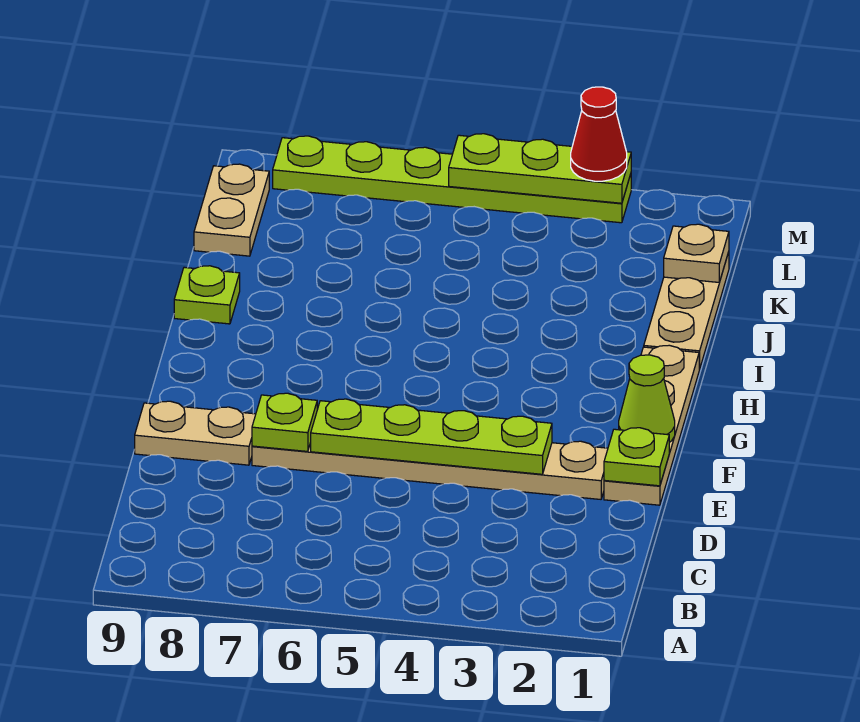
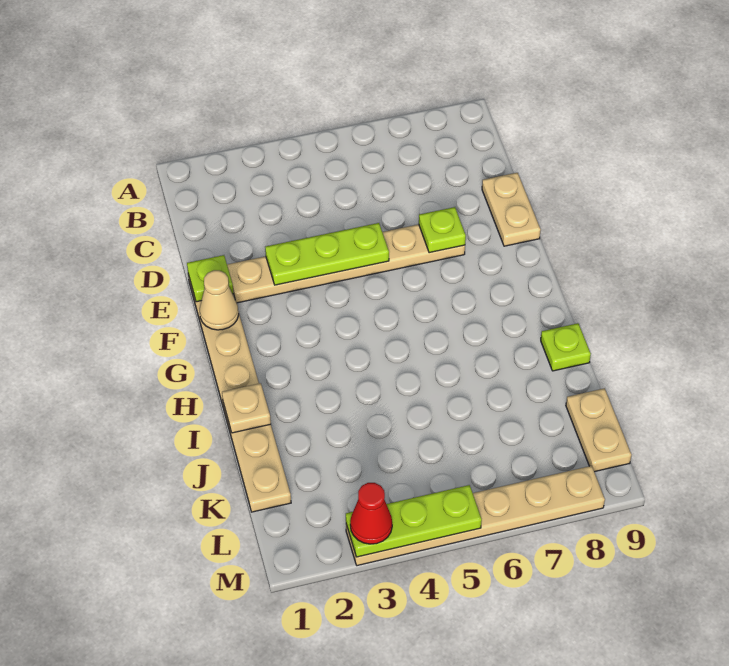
lime 1x4 plate [311,399,552,474] -> lime 1x3 plate [265,223,389,285]
tan 1x2 plate [135,401,256,465] -> tan 1x2 plate turned to [482,173,541,246]
lime 1x1 cone [619,355,675,442] -> tan 1x1 cone [200,270,239,330]
tan 1x1 plate [664,224,729,282] -> tan 1x1 plate moved to [222,383,271,433]
lime 1x6 plate [273,136,631,223] -> tan 1x6 plate [346,466,605,566]

